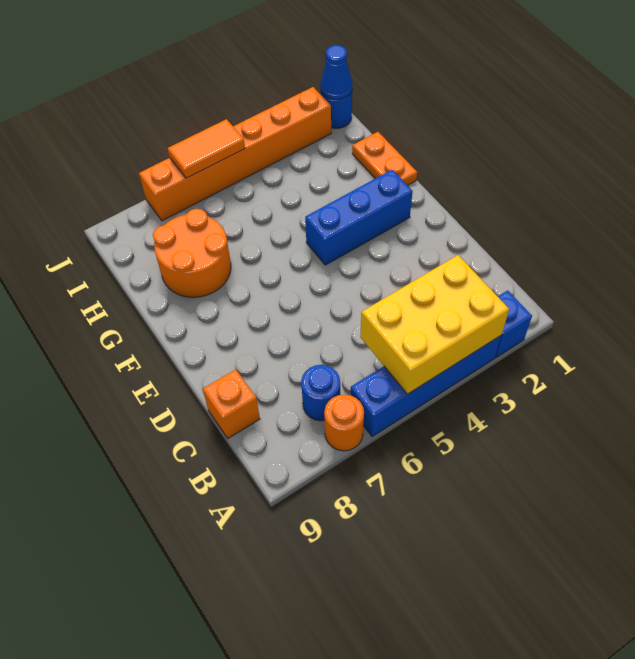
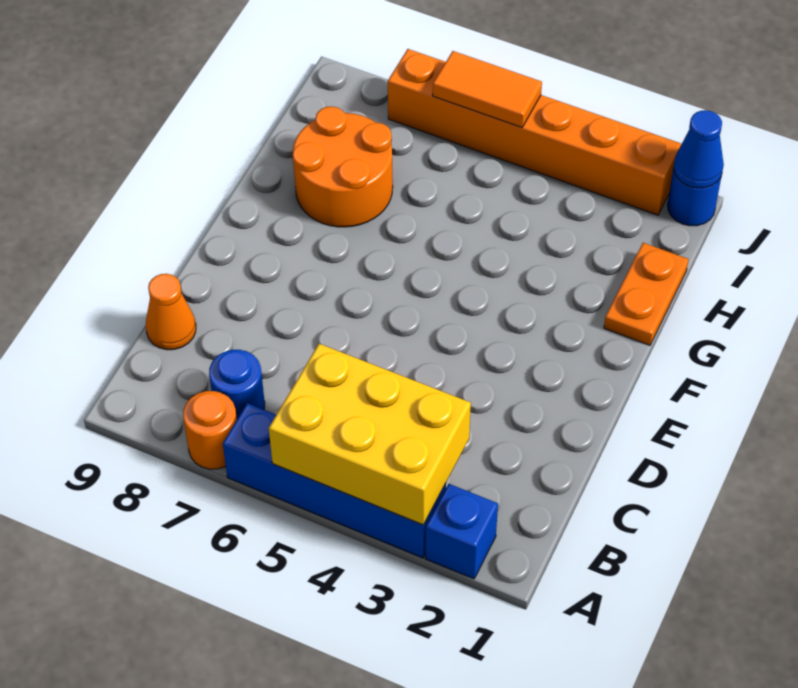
orange 1x1 brick [203,370,260,438] -> orange 1x1 cone [146,274,196,350]
blue 1x3 brick [305,170,413,265] -> none

